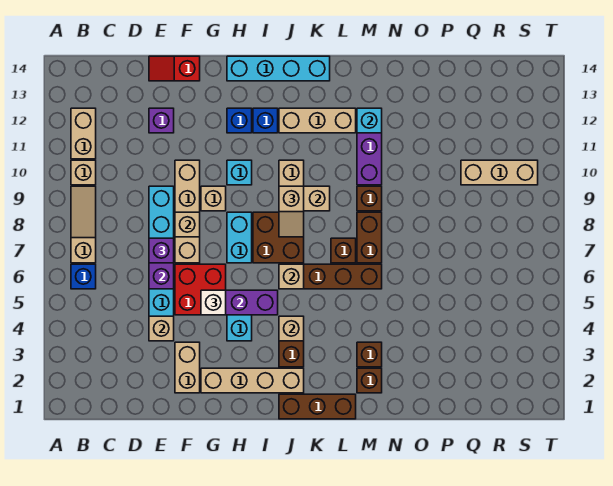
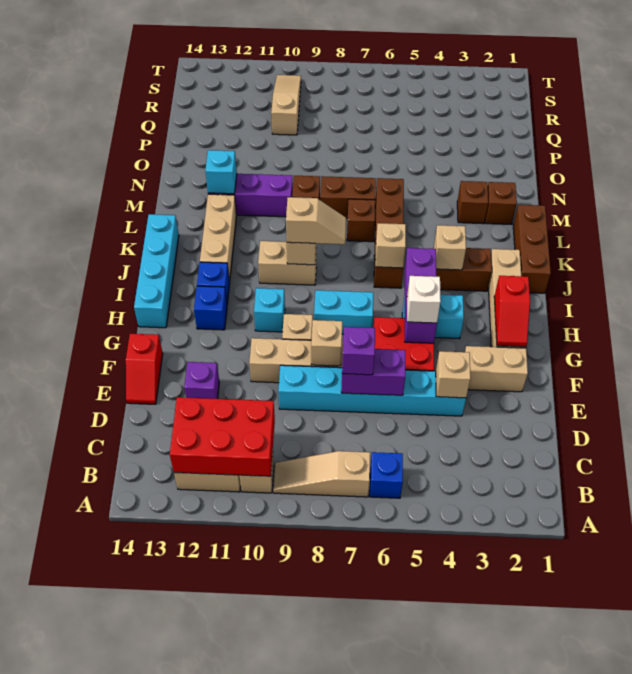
none -> red 2x3 brick [170,397,275,476]
none -> red 1x2 slope [494,276,530,347]
brown 2x2 brick [253,212,304,263] -> none
tan 1x3 brick [461,160,538,185] -> tan 1x3 slope [271,75,301,135]

